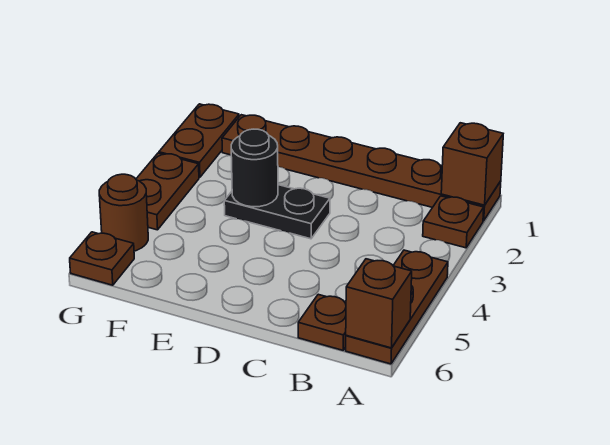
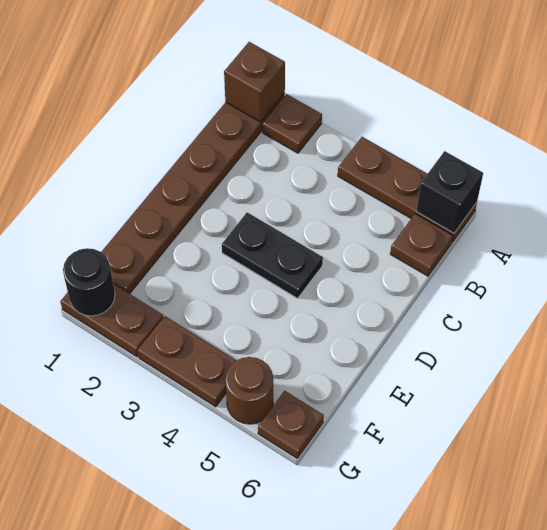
brown 1x1 brick [346,259,412,348] -> black 1x1 brick [416,151,483,233]
black 1x2 plate [224,185,330,239] -> black 1x2 plate turned to [222,212,323,298]
black 1x1 round brick [231,129,278,207] -> black 1x1 round brick moved to [63,248,115,316]

